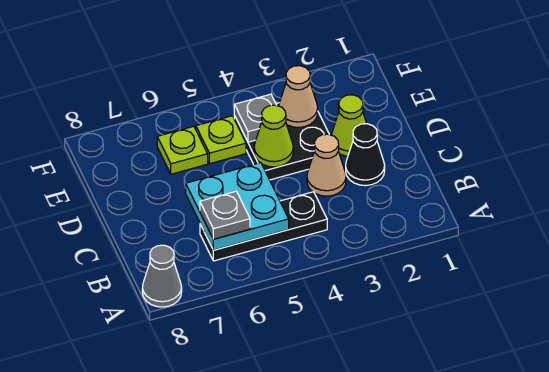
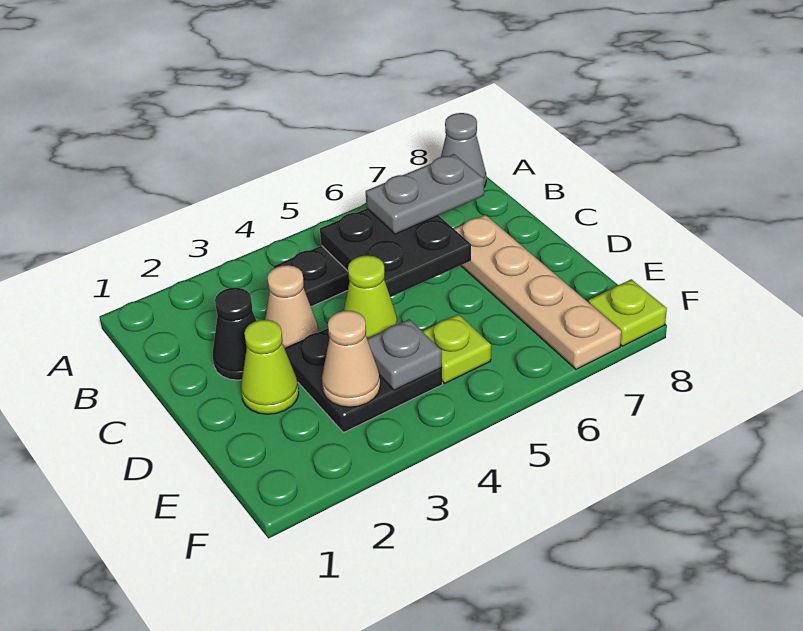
cyan 2x2 plate [186,163,289,250] -> black 2x2 plate [320,209,471,297]
grey 1x1 plate [200,191,250,239] -> grey 1x2 plate [366,154,484,234]
none -> tan 1x4 plate [454,215,621,369]
lime 1x1 plate [157,126,208,174] -> lime 1x1 plate moved to [588,279,667,346]

